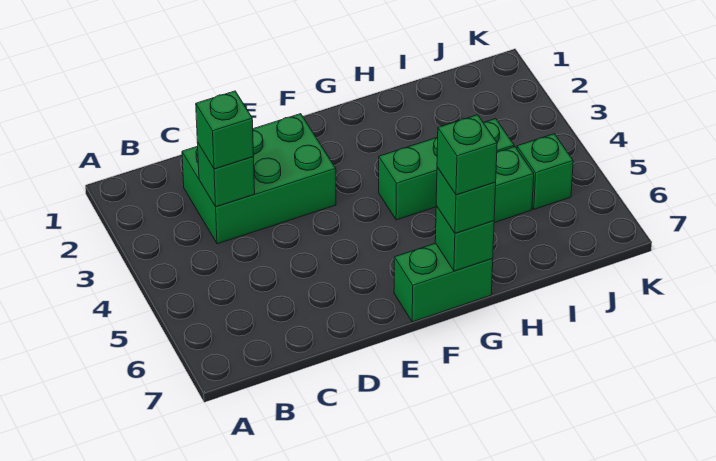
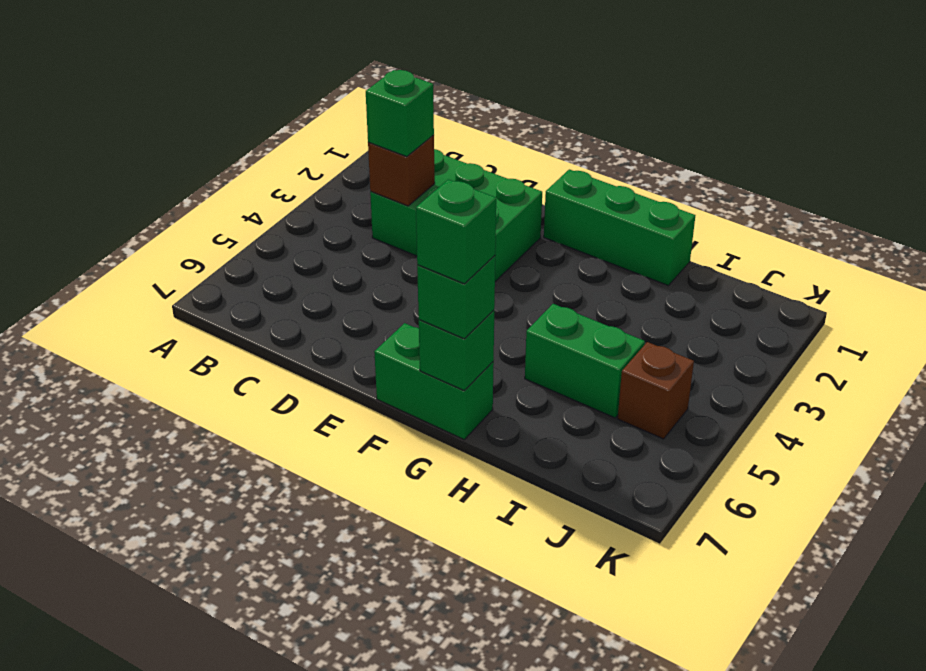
green 1x1 brick [197,142,255,207] -> brown 1x1 brick [368,135,435,206]
green 1x3 brick [379,119,514,220] -> green 1x3 brick moved to [544,169,695,285]
green 1x1 brick [517,134,573,209] -> brown 1x1 brick [618,342,694,439]

